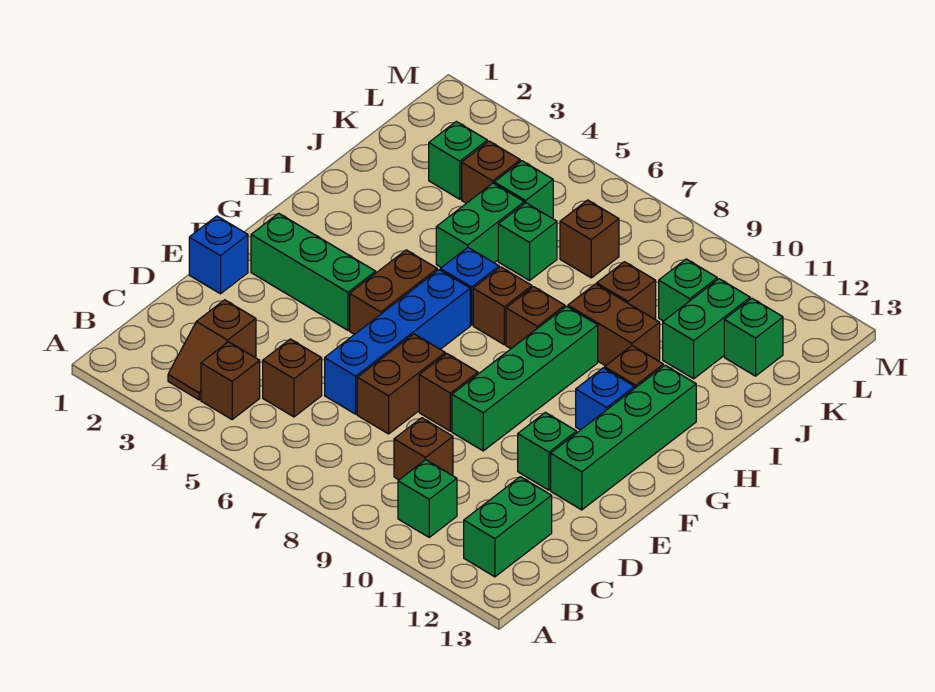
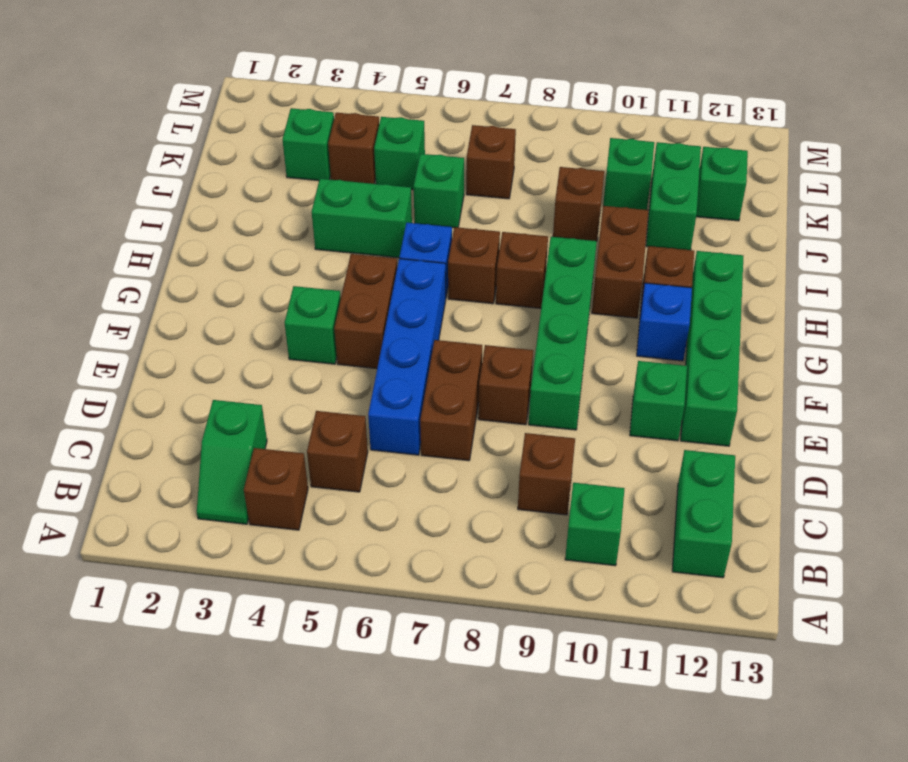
brown 1x2 slope [168,300,256,400] -> green 1x2 slope [197,400,267,524]
blue 1x1 brick [189,216,248,294] -> none
green 1x3 brick [251,213,376,330] -> green 1x1 brick [285,286,341,364]
green 1x2 brick [436,183,524,268] -> green 1x2 brick turned to [312,179,412,258]
brown 1x2 brick [568,284,660,366] -> brown 1x2 brick turned to [592,206,648,318]

